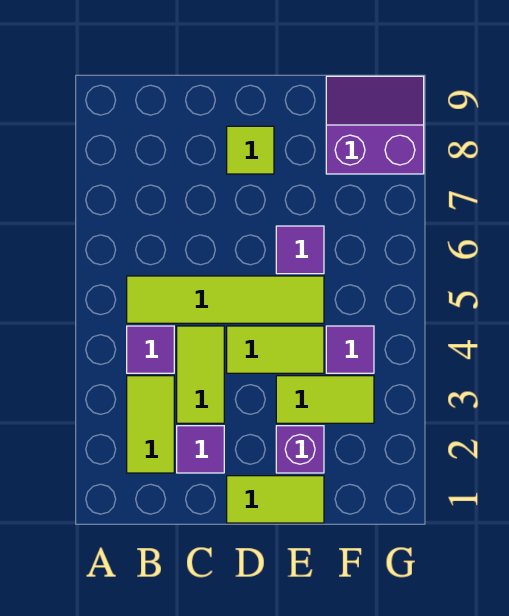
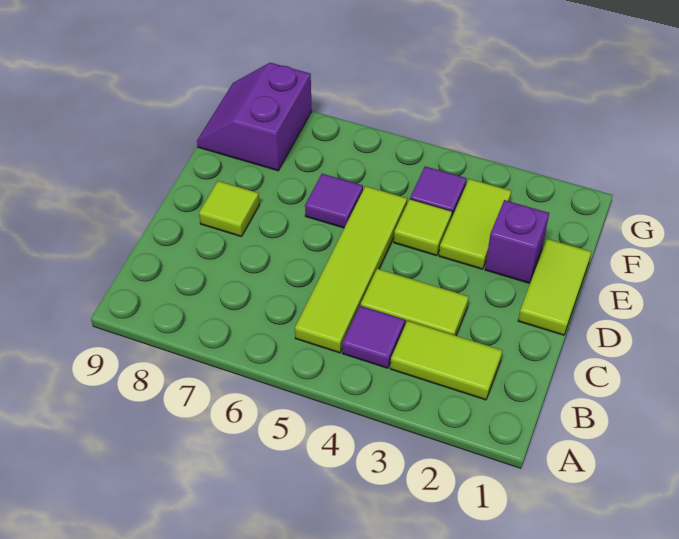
purple 1x1 tile [177,426,224,473] -> none
lime 1x2 tile [227,326,324,373] -> lime 1x1 tile [394,199,452,256]

